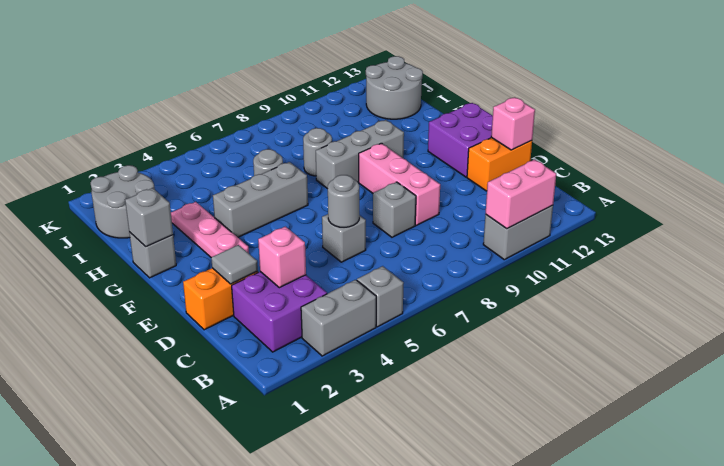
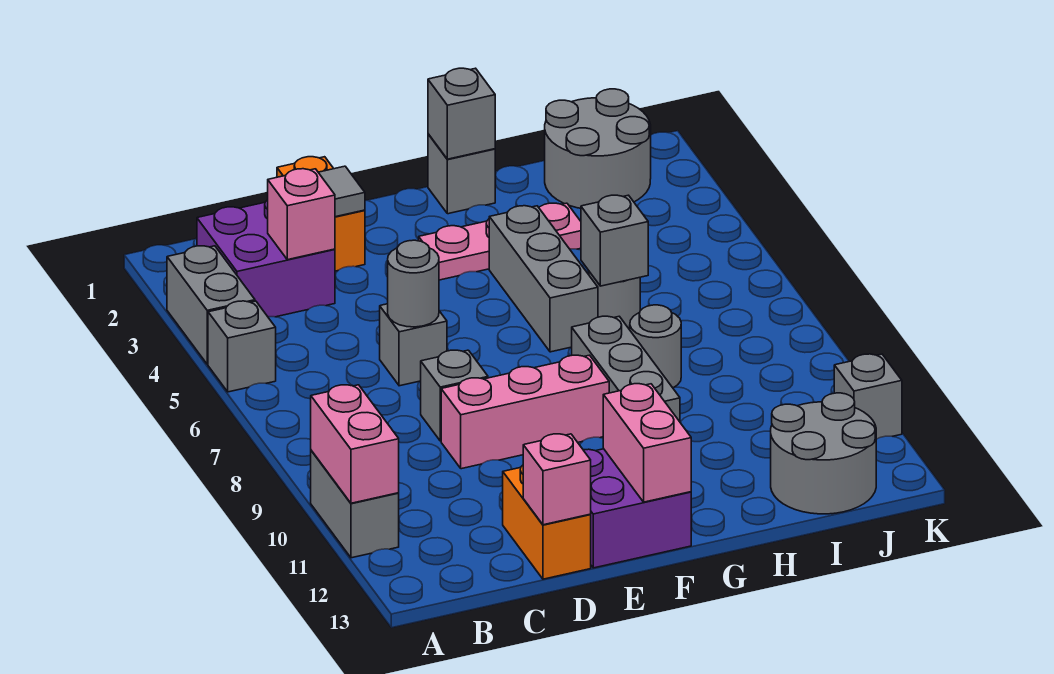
none -> pink 1x2 brick [603,384,691,502]
none -> grey 1x1 brick [581,195,648,286]
none -> grey 1x1 brick [834,354,902,439]

